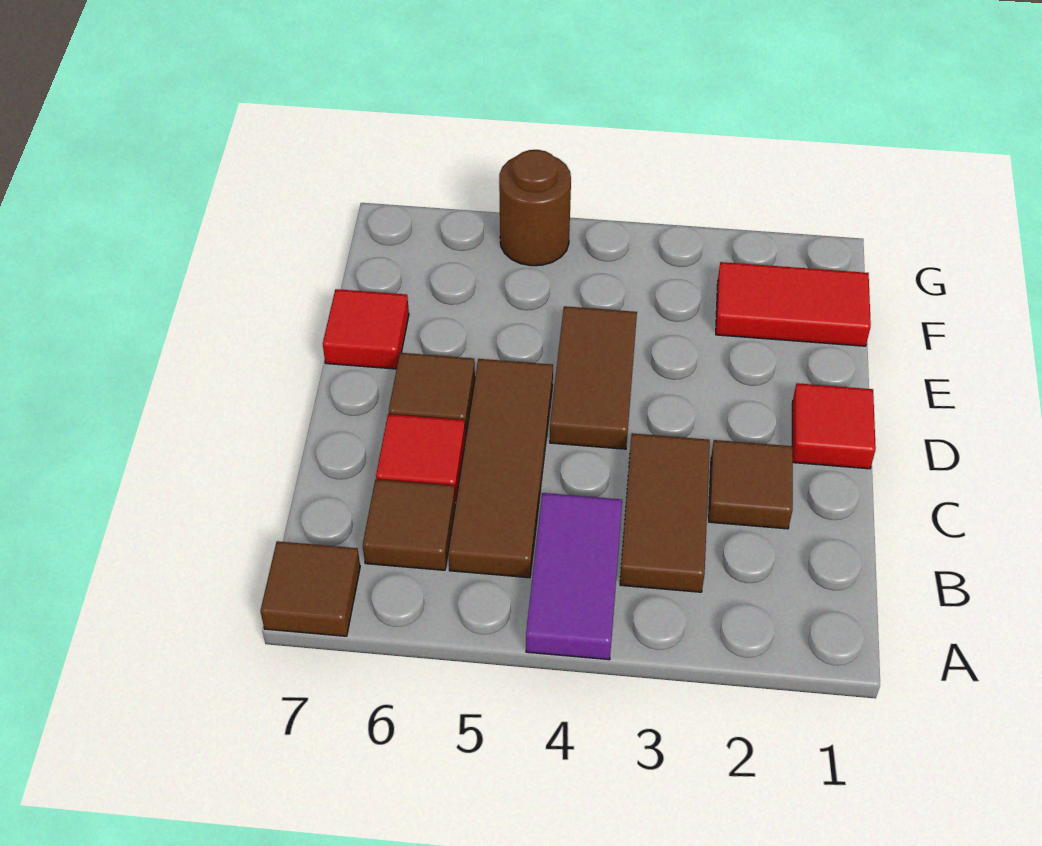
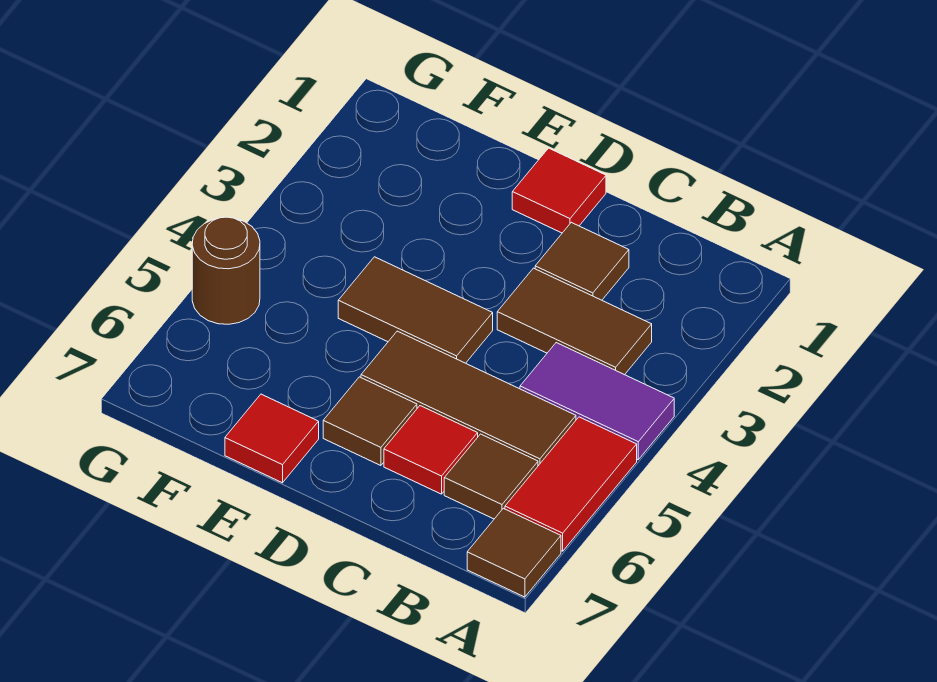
red 1x2 tile [716,262,871,346] -> red 1x2 tile moved to [505,417,637,551]

